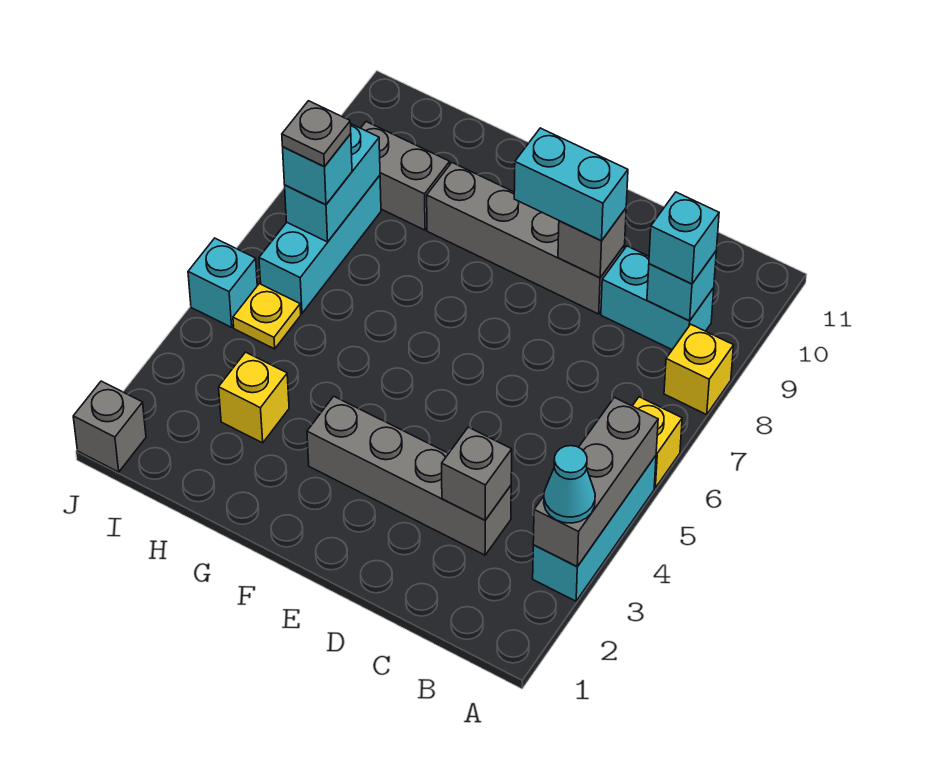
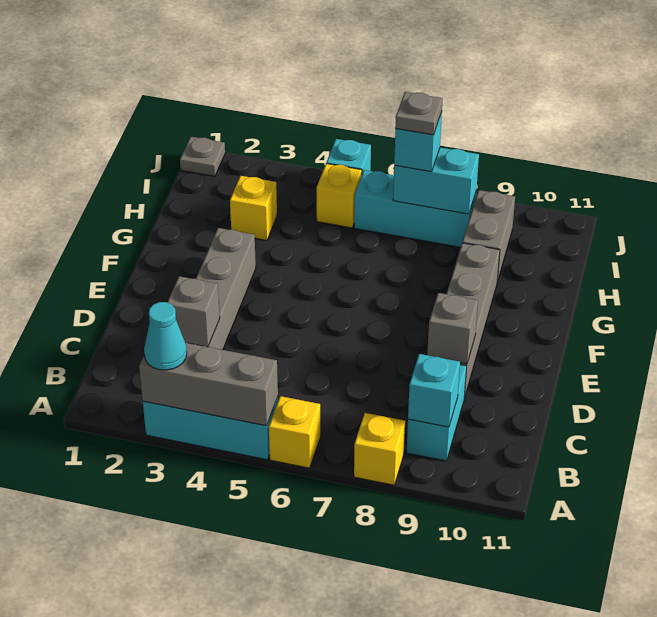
cyan 1x1 brick [649,192,719,284] -> none
cyan 1x2 brick [514,128,628,241] -> none
yellow 1x1 plate [233,284,301,349] -> yellow 1x1 brick [317,164,362,228]
grey 1x1 brick [73,381,146,472] -> grey 1x1 plate [180,137,225,176]

